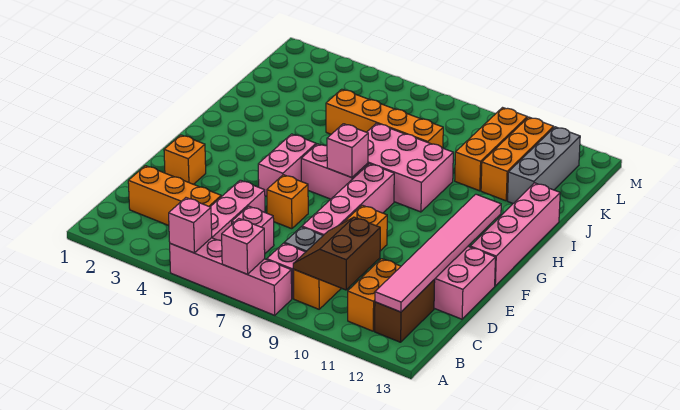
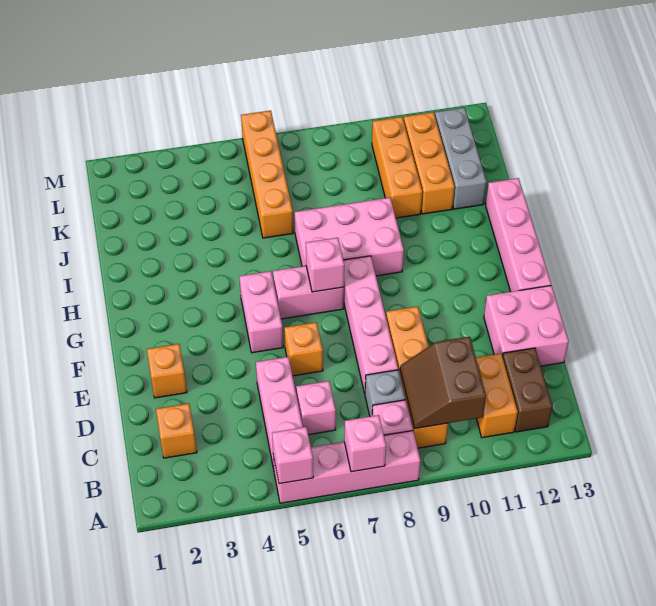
pink 1x6 tile [375,194,501,312] -> none
orange 1x3 brick [128,166,221,226] -> orange 1x1 brick [156,403,197,458]
orange 1x4 brick [326,89,443,148] -> orange 1x4 brick turned to [241,111,293,238]

